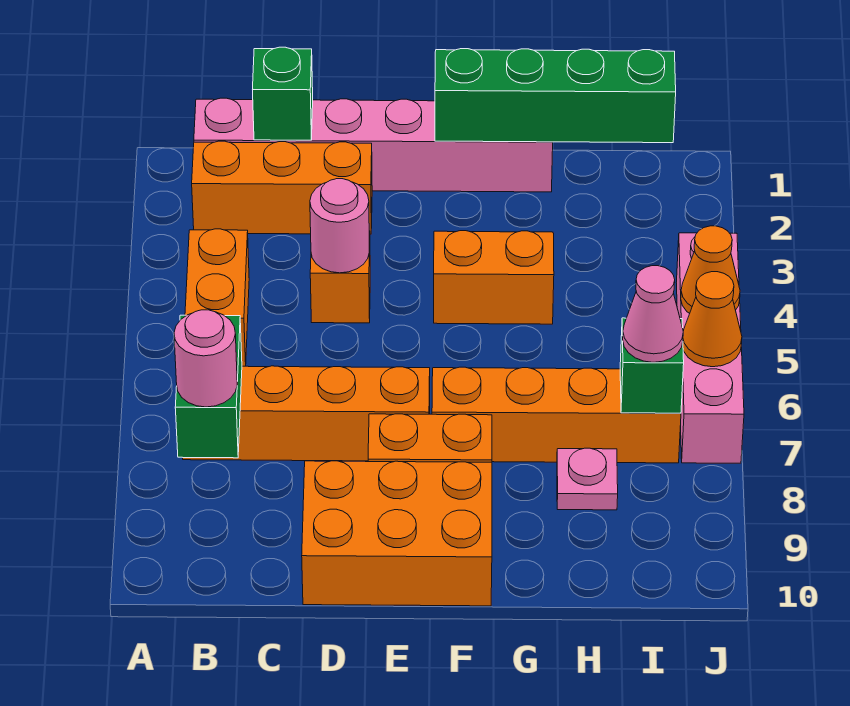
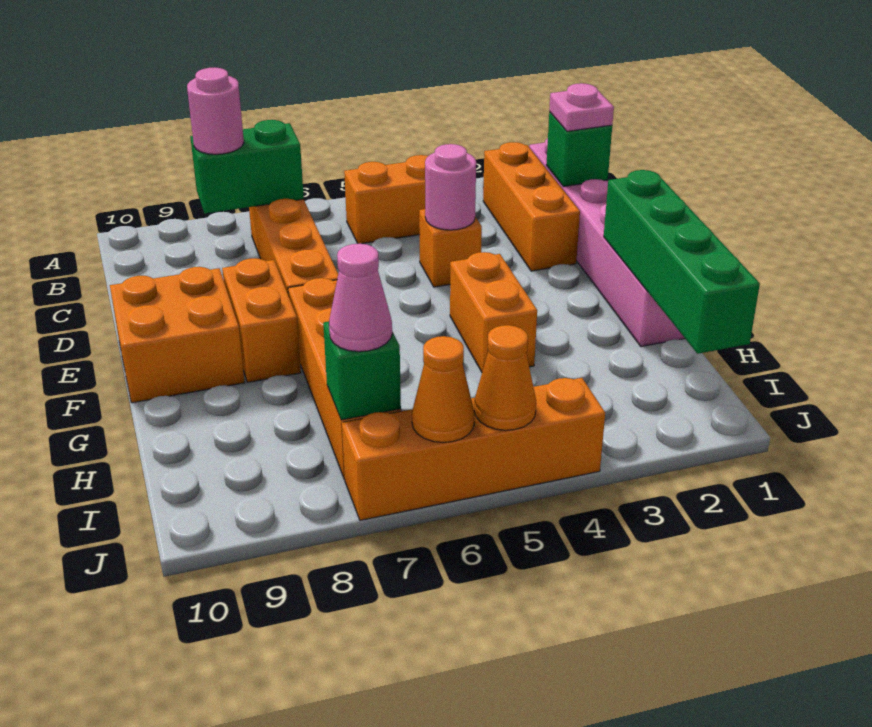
orange 2x3 brick [302,461,492,606] -> orange 2x2 brick [110,267,245,403]
pink 1x1 plate [557,448,618,510] -> pink 1x1 plate moved to [549,83,614,131]
pink 1x4 brick [676,233,744,463] -> orange 1x4 brick [342,378,605,520]

